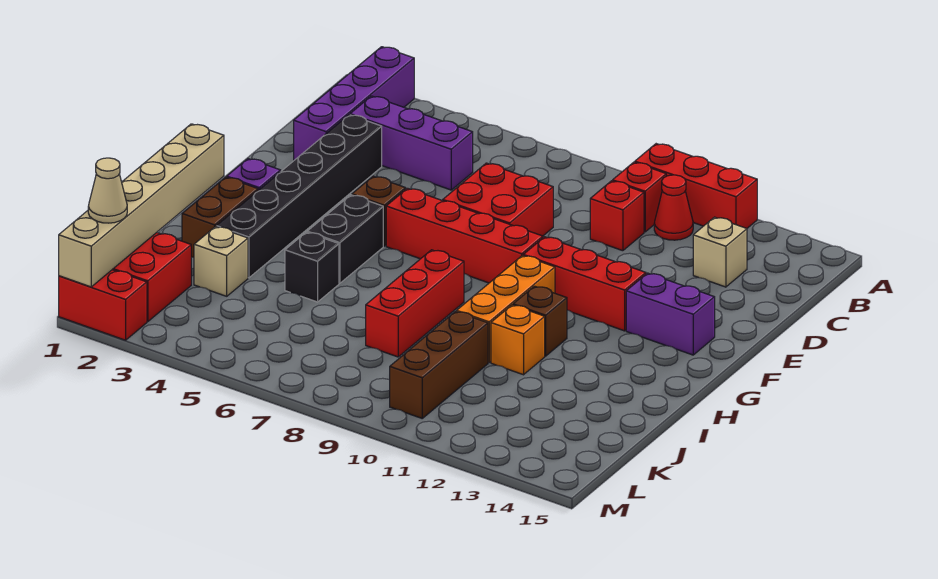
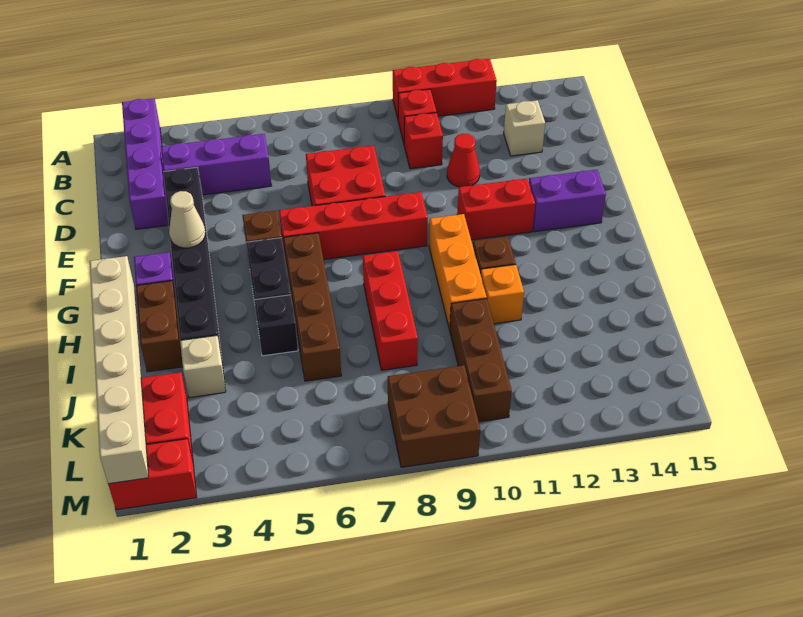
red 1x1 cone [654,175,693,240] -> red 1x1 cone moved to [447,134,480,187]
red 1x3 brick [523,237,646,331] -> red 1x2 brick [457,179,535,240]
none -> brown 1x4 brick [283,233,341,381]
tan 1x1 cone [88,158,127,223] -> tan 1x1 cone moved to [169,191,205,248]
none -> brown 2x2 brick [388,365,480,467]

